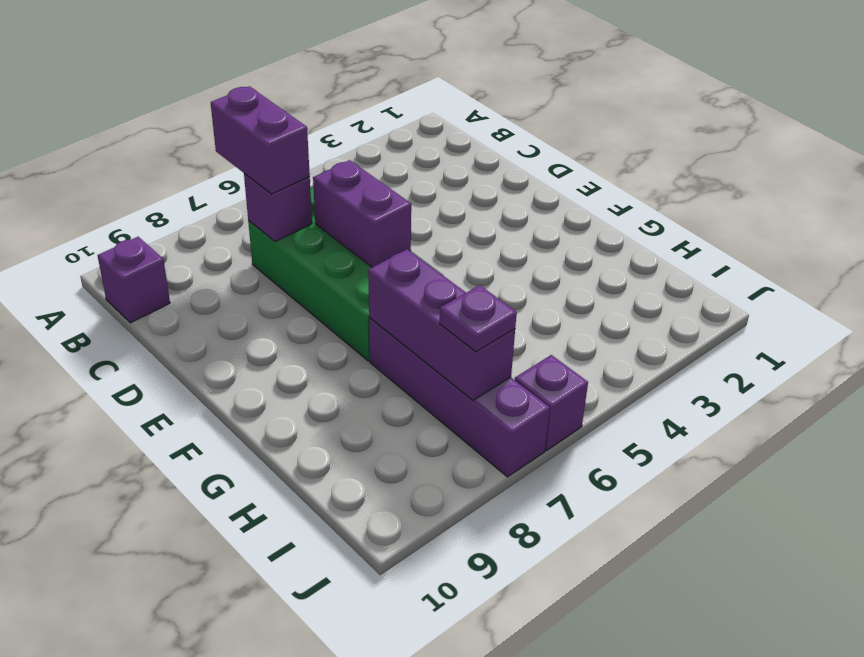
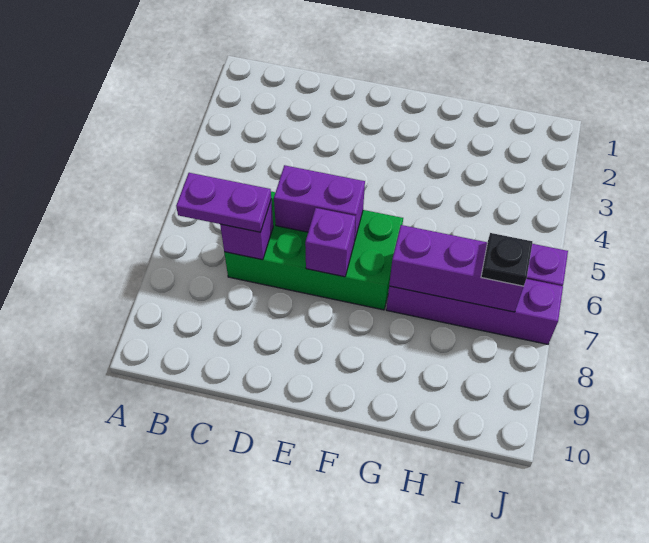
purple 1x2 brick [211,86,310,194] -> purple 1x2 plate [176,173,271,232]
purple 1x1 brick [98,237,170,323] -> purple 1x1 brick moved to [305,208,356,277]
purple 1x1 plate [440,285,517,352] -> black 1x1 plate [481,233,532,286]

